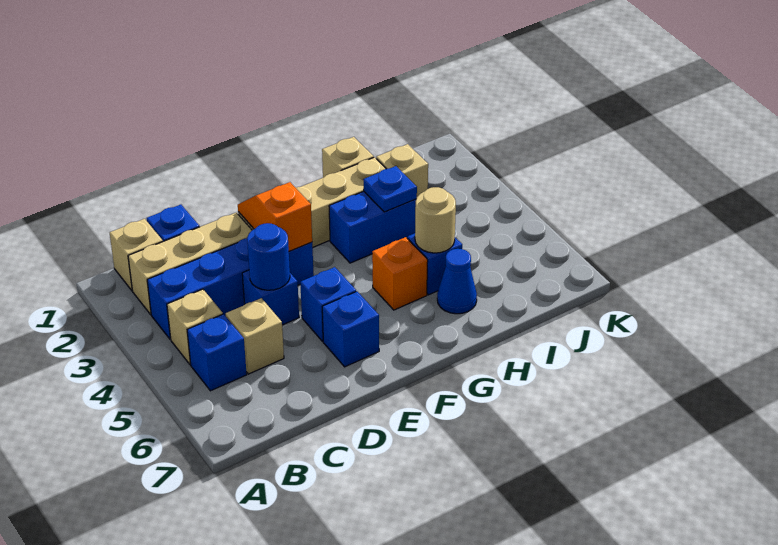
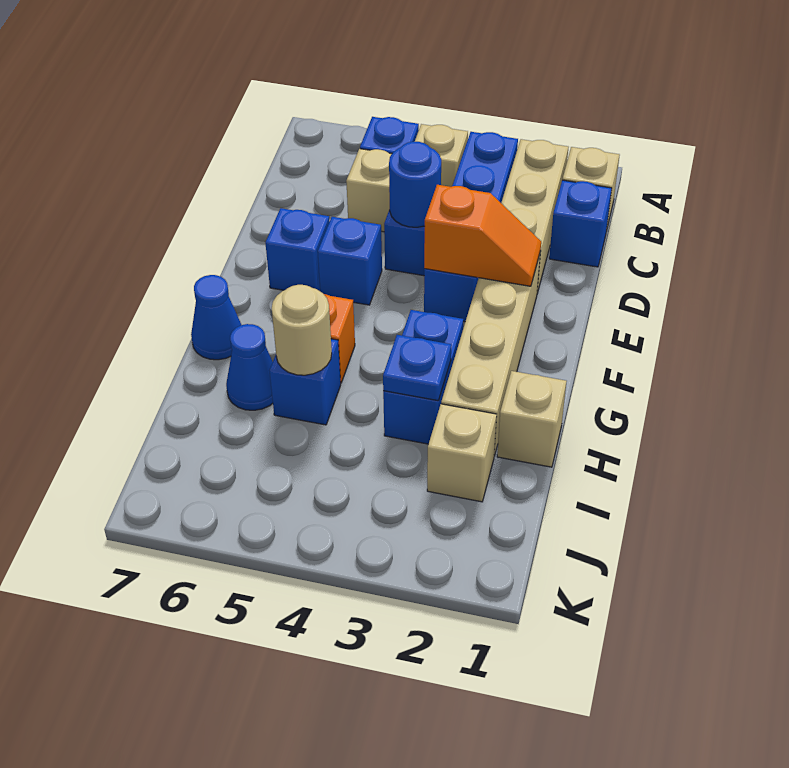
none -> blue 1x1 cone [191,275,241,360]

